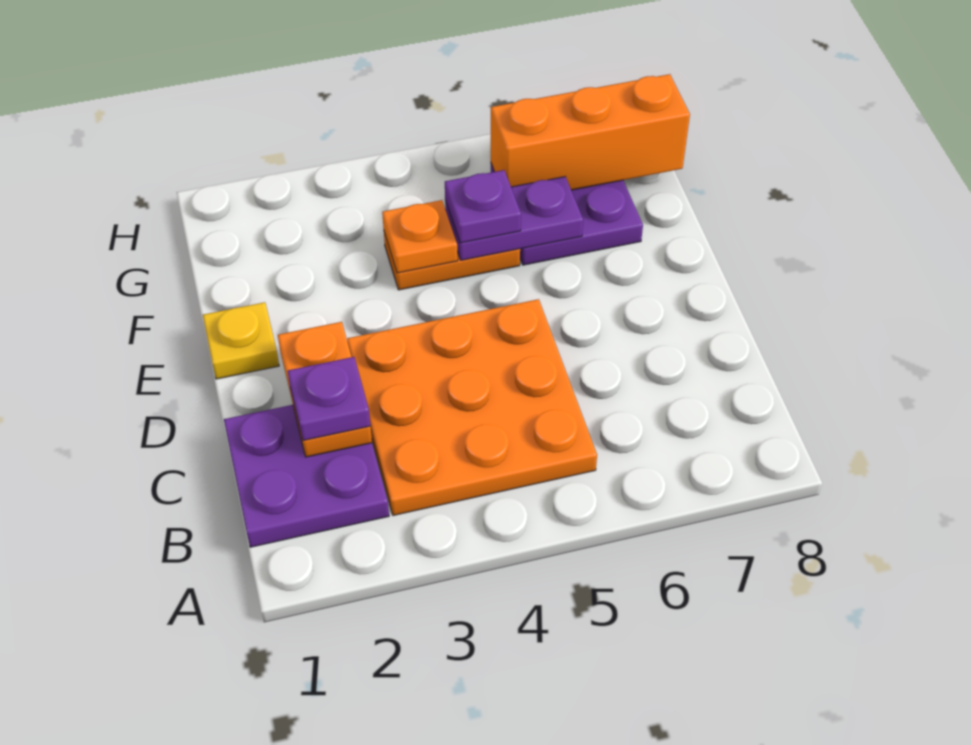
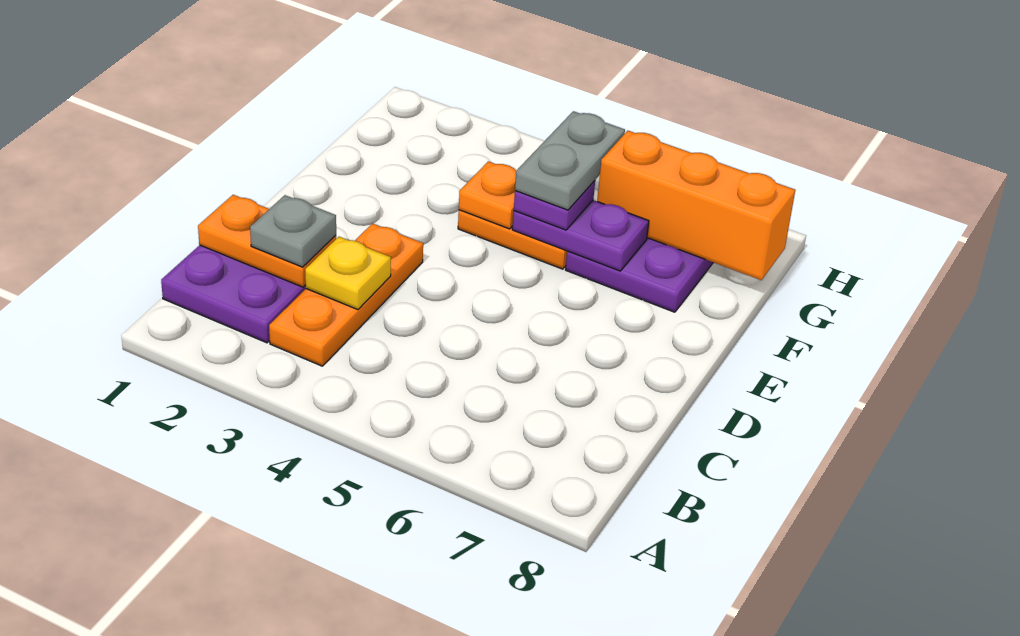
orange 3x3 plate [347,299,597,516] -> orange 1x3 plate [269,223,423,366]
orange 1x2 plate [278,322,372,457] -> orange 1x2 plate turned to [198,195,336,287]
purple 1x1 plate [288,357,370,441] -> grey 1x1 plate [250,195,336,267]
yellow 1x1 plate [203,302,279,379] -> yellow 1x1 plate moved to [305,237,391,310]
none -> grey 1x2 plate [515,111,625,210]

